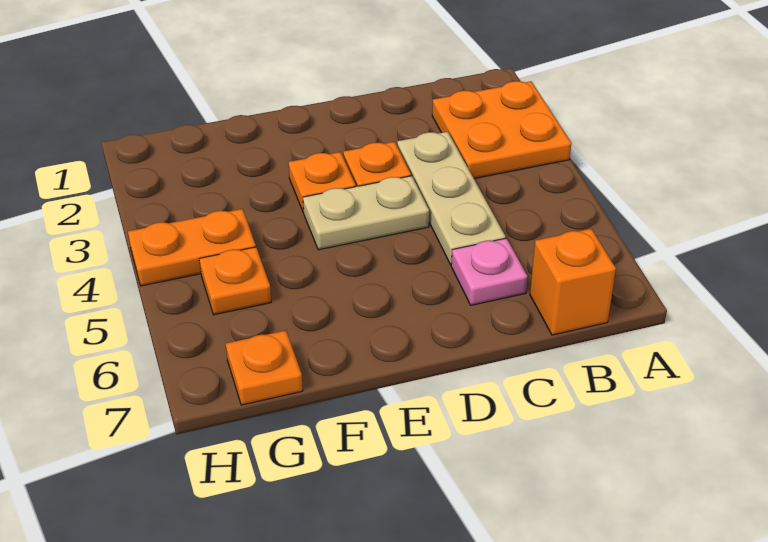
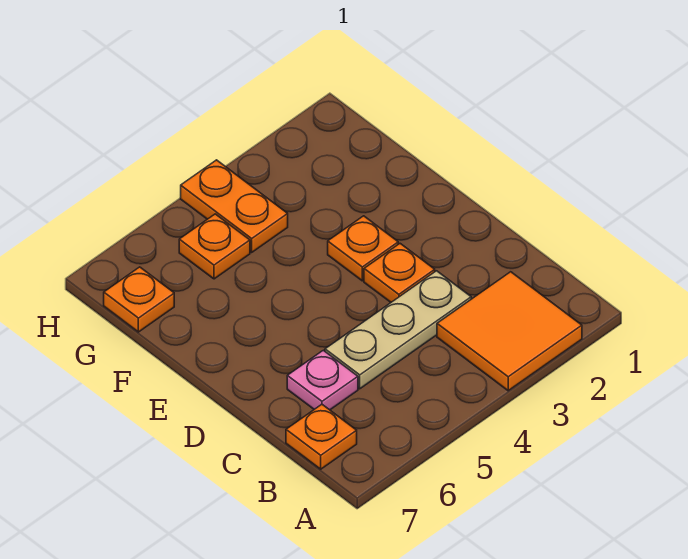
orange 2x2 plate [432,81,571,179] -> orange 2x2 tile [437,272,582,391]
orange 1x1 brick [530,229,616,335] -> orange 1x1 plate [286,404,357,469]
tan 1x2 plate [303,176,429,250] -> none

